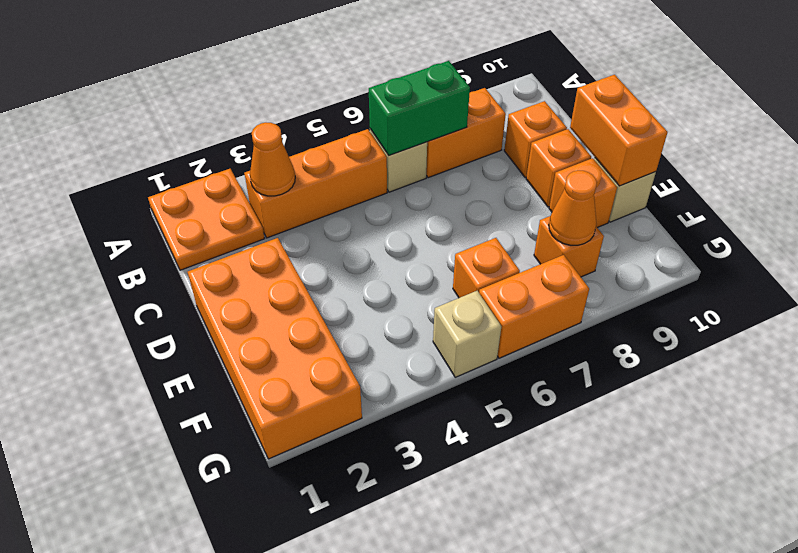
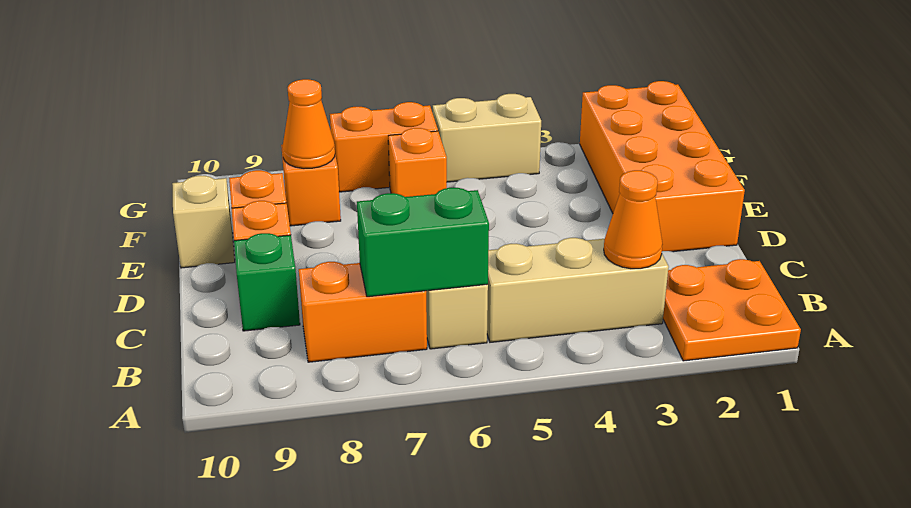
orange 1x3 brick [244,129,387,238] -> tan 1x3 brick [487,238,669,342]
orange 1x1 brick [504,101,567,178] -> green 1x1 brick [234,233,300,331]
orange 1x2 brick [570,75,668,186] -> none
tan 1x1 brick [433,291,501,377] -> tan 1x2 brick [433,94,541,182]

